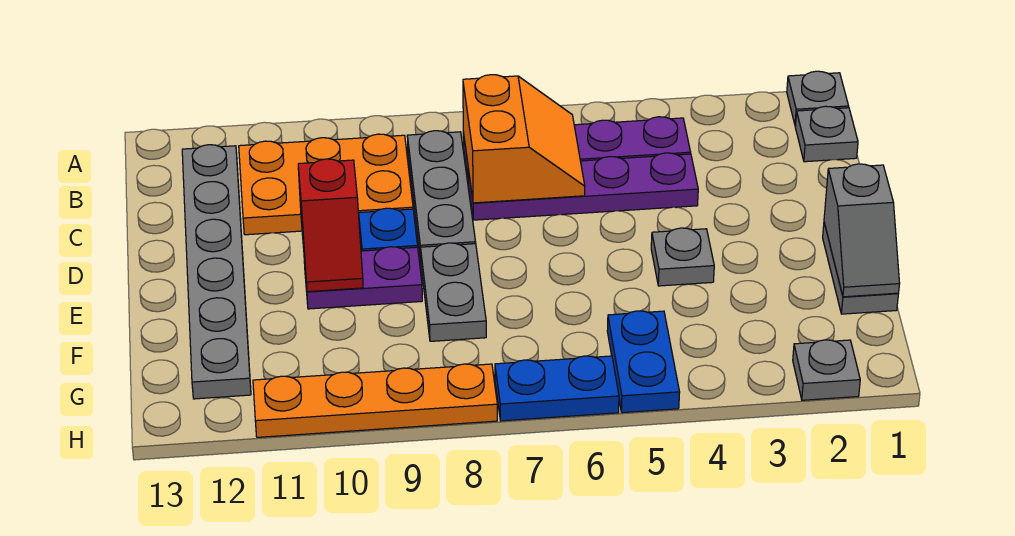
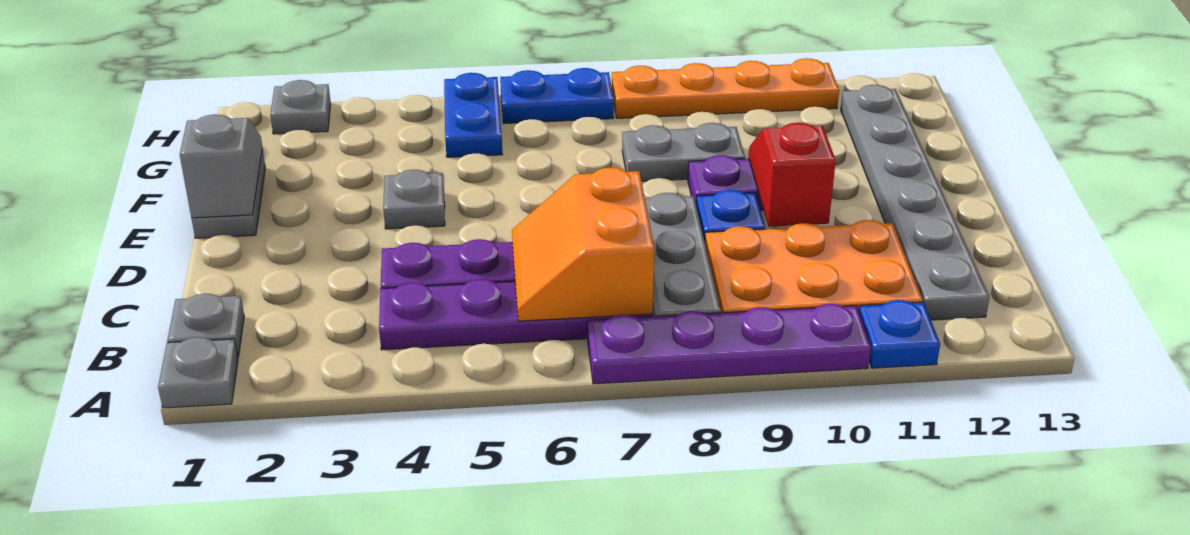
none -> purple 1x4 plate [587,304,871,384]
none -> blue 1x1 plate [859,300,940,368]
grey 1x2 plate [421,243,486,341] -> grey 1x2 plate turned to [622,123,745,181]

